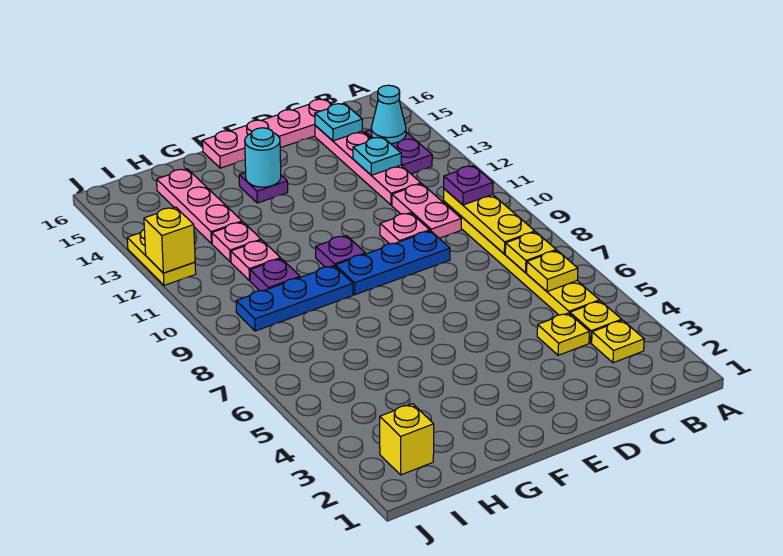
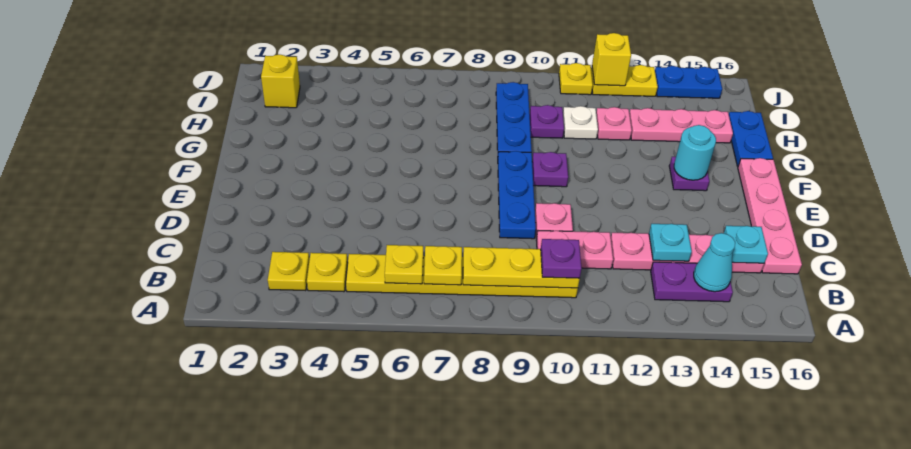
yellow 1x1 plate [537,313,589,355] -> yellow 1x1 plate moved to [559,63,593,95]
none -> blue 1x2 plate [729,111,773,166]
pink 1x1 plate [231,240,281,281] -> white 1x1 plate [563,106,598,139]
none -> blue 1x2 plate [655,66,722,98]

